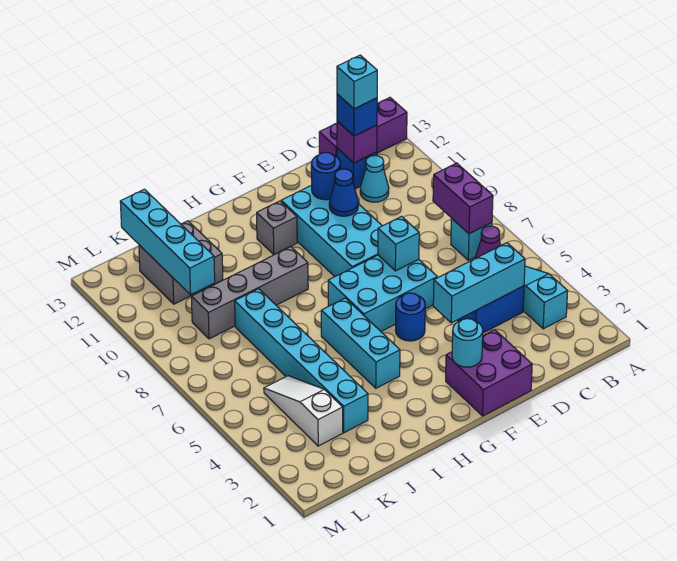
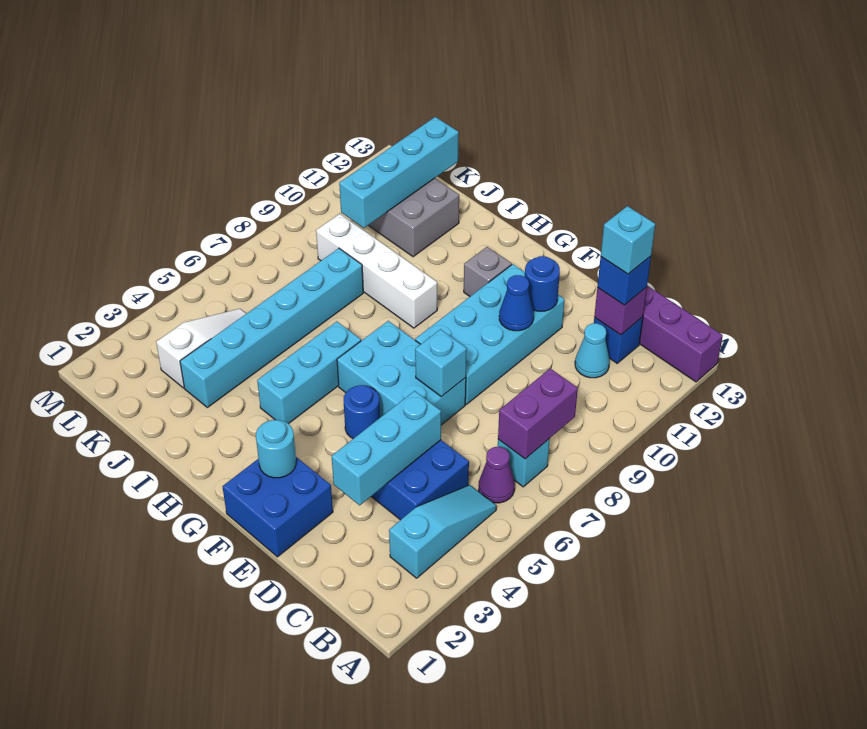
cyan 1x3 brick [433,243,525,323] -> cyan 1x3 brick turned to [332,391,441,505]
purple 2x2 brick [446,330,532,416] -> blue 2x2 brick [222,457,333,557]
grey 1x4 brick [191,247,308,339] -> white 1x4 brick [316,214,437,328]

